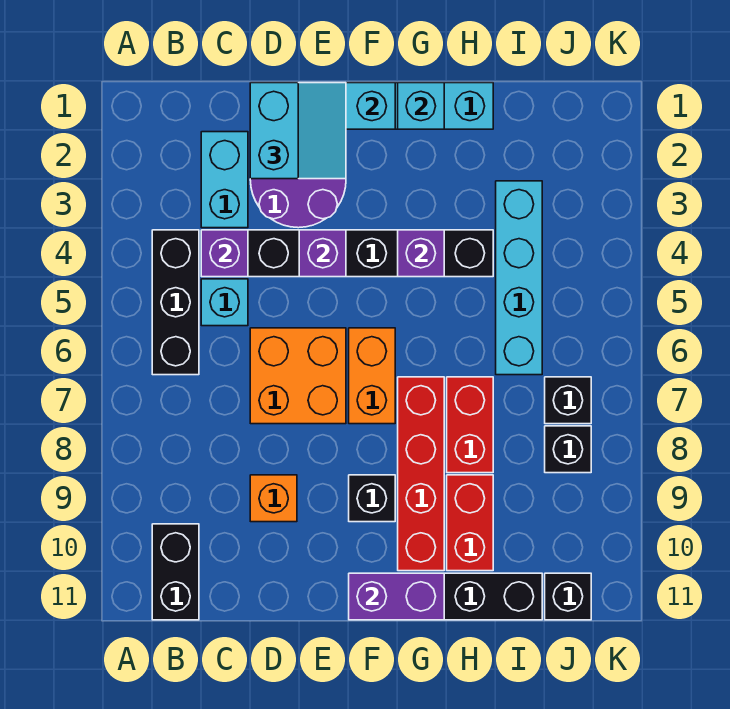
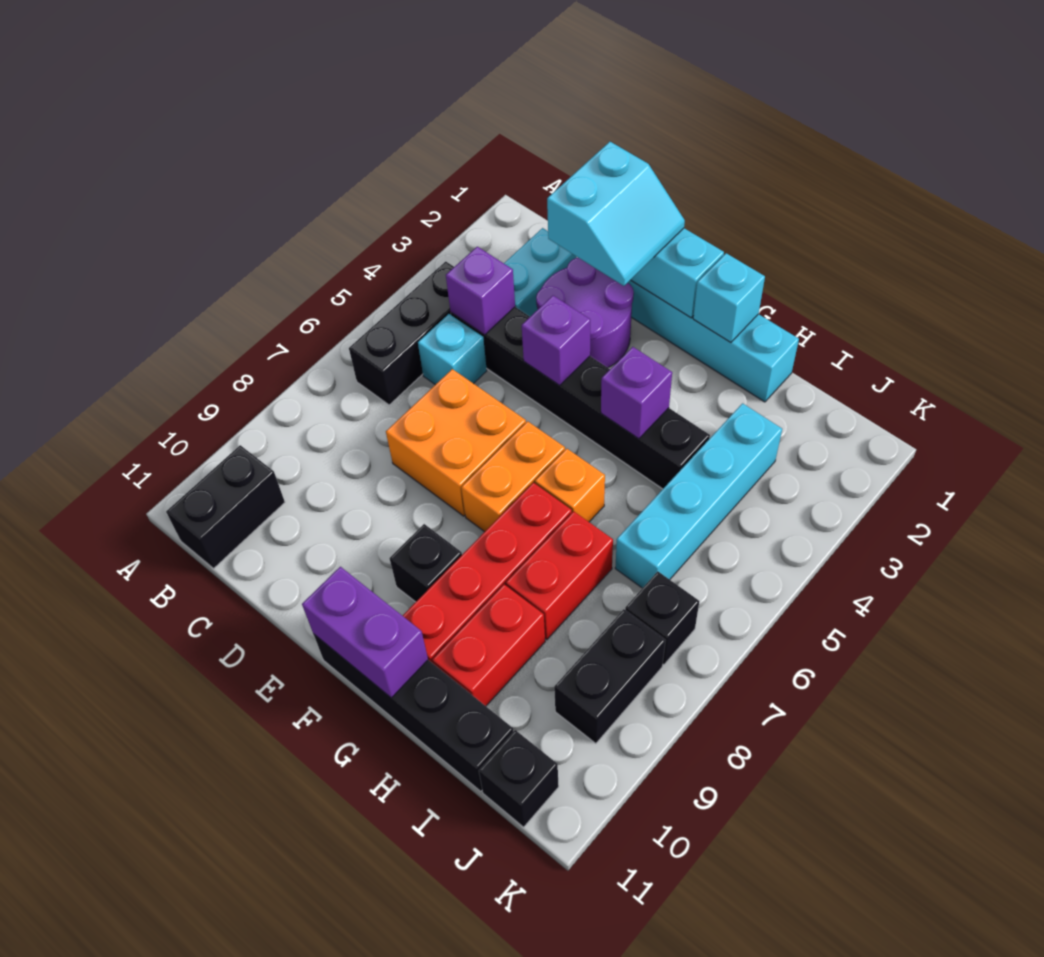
orange 1x1 brick [250,475,297,522] -> orange 1x1 brick moved to [535,449,605,522]
black 1x1 brick [545,426,591,473] -> black 1x2 brick [554,609,666,744]

